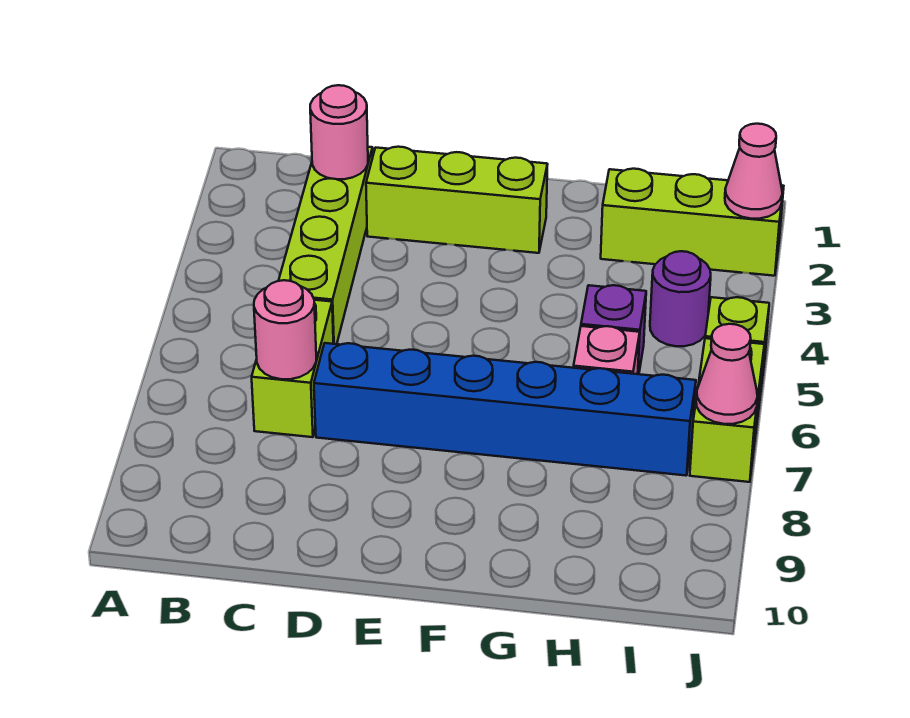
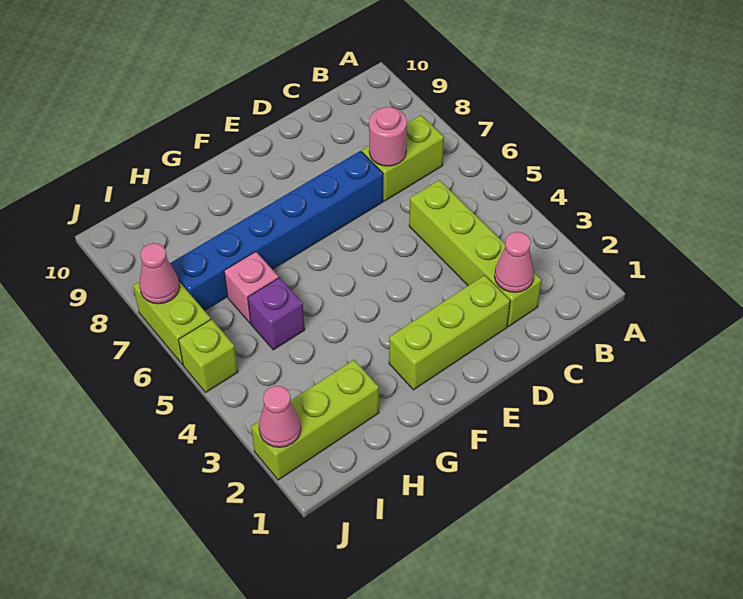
pink 1x1 round brick [310,85,368,179] -> pink 1x1 cone [495,232,534,292]
lime 1x2 brick [252,300,333,437] -> lime 1x2 brick turned to [362,115,444,201]
purple 1x1 round brick [650,251,711,346] -> none

